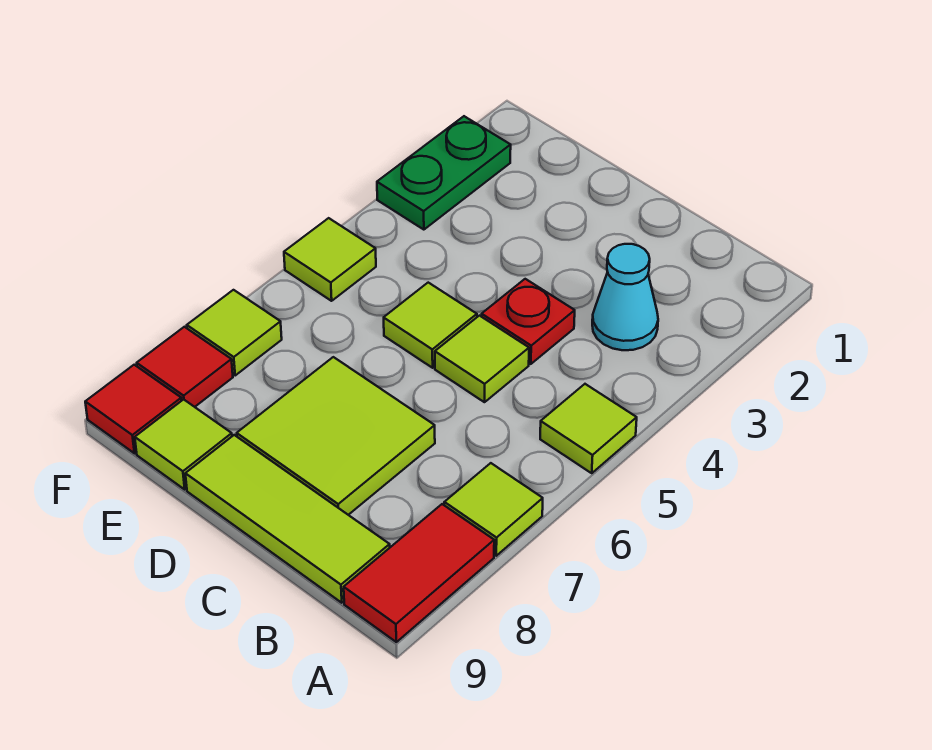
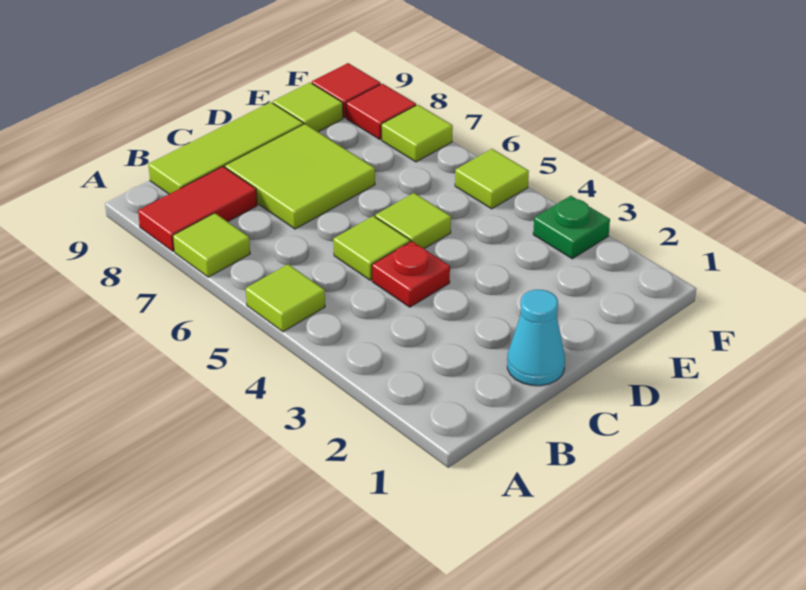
red 1x2 tile [344,504,494,642] -> red 1x2 tile turned to [138,167,257,251]
cyan 1x1 cone [592,244,658,350] -> cyan 1x1 cone moved to [507,290,565,386]
green 1x2 plate [377,116,511,230] -> green 1x1 plate [533,196,610,259]

